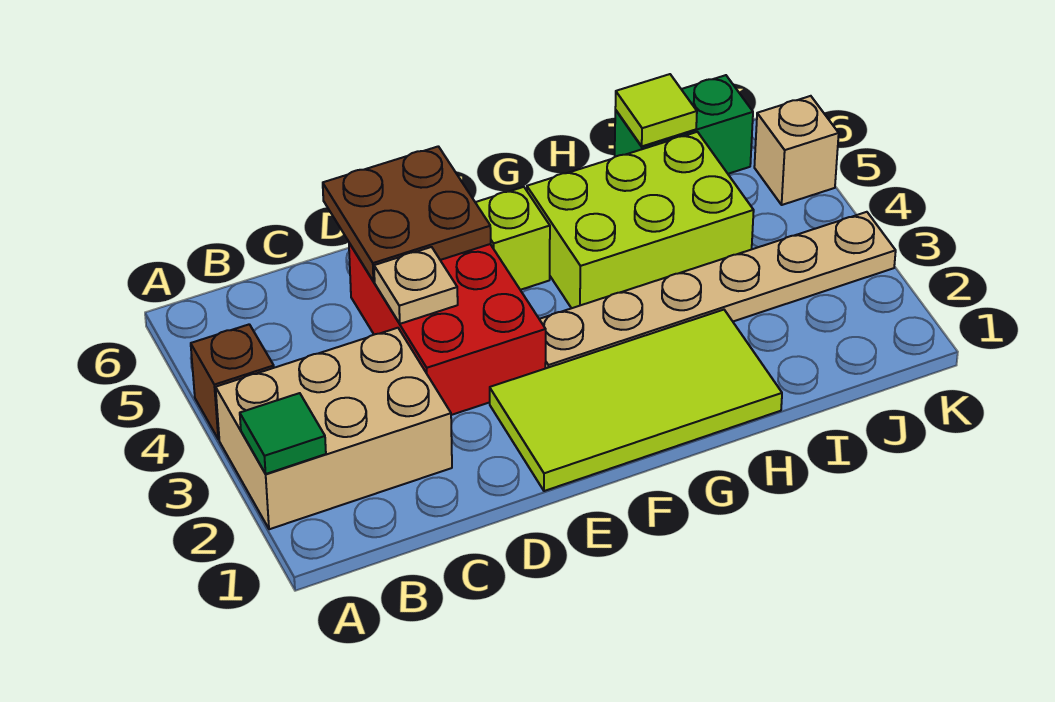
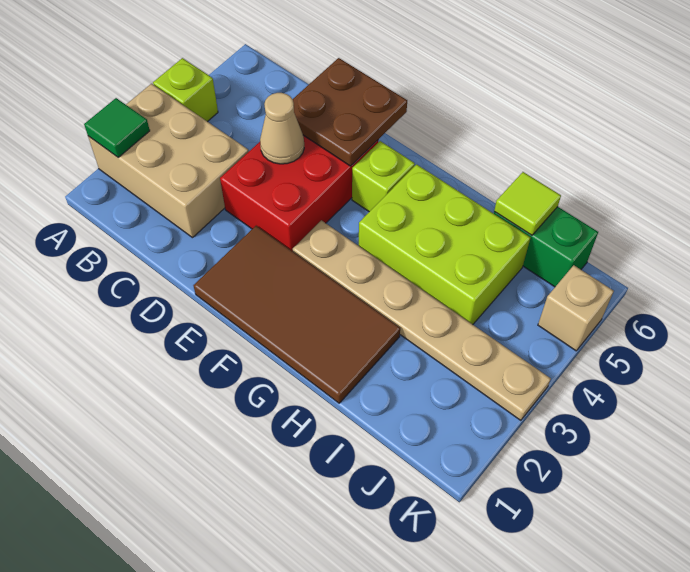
brown 1x1 brick [191,324,274,439] -> lime 1x1 brick [153,58,218,122]
tan 1x1 plate [374,247,458,324] -> tan 1x1 cone [260,93,304,164]
lime 2x4 tile [490,310,782,491] -> brown 2x4 tile [194,226,400,403]

